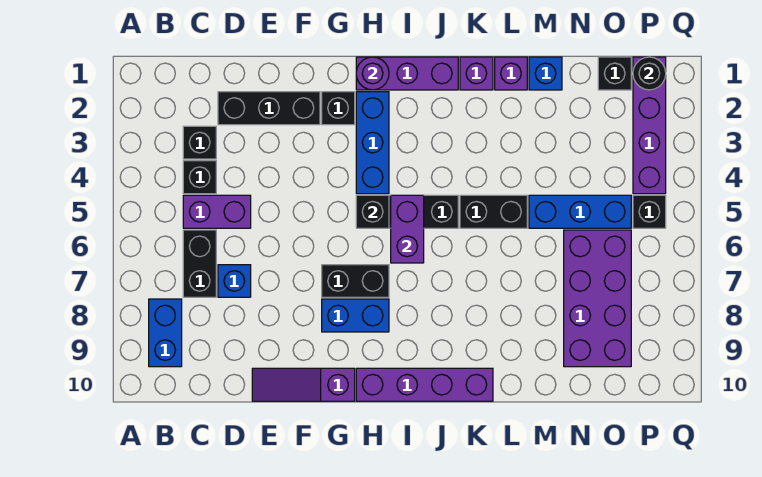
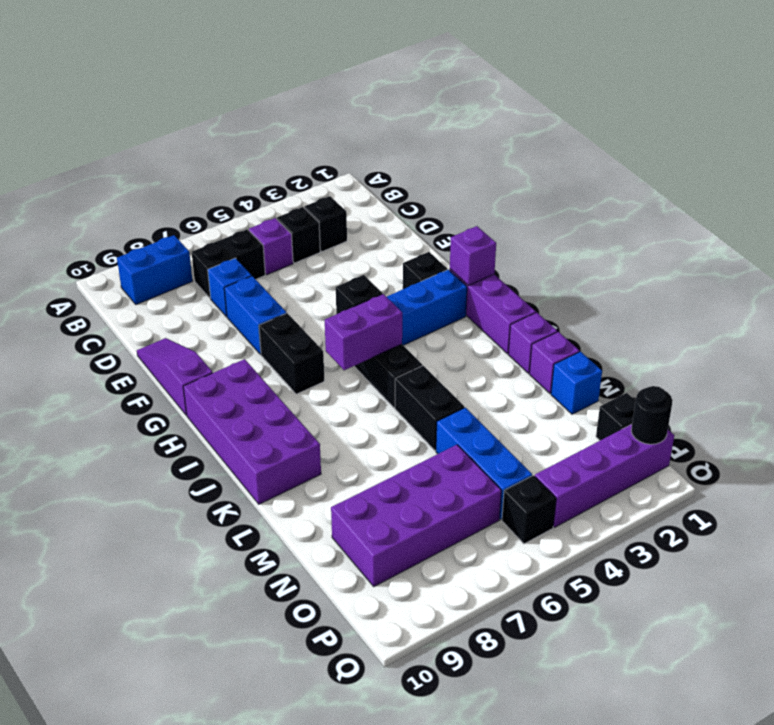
purple 1x2 brick [183,195,251,228] -> purple 1x1 brick [249,218,293,275]
black 1x3 brick [218,92,320,125] -> none
blue 1x2 brick [322,299,389,332] -> blue 1x2 brick moved to [224,276,286,354]
purple 1x1 round brick [356,57,389,90] -> purple 1x1 brick [450,226,496,286]
purple 1x4 brick [356,368,493,401] -> purple 2x4 brick [183,359,321,504]

